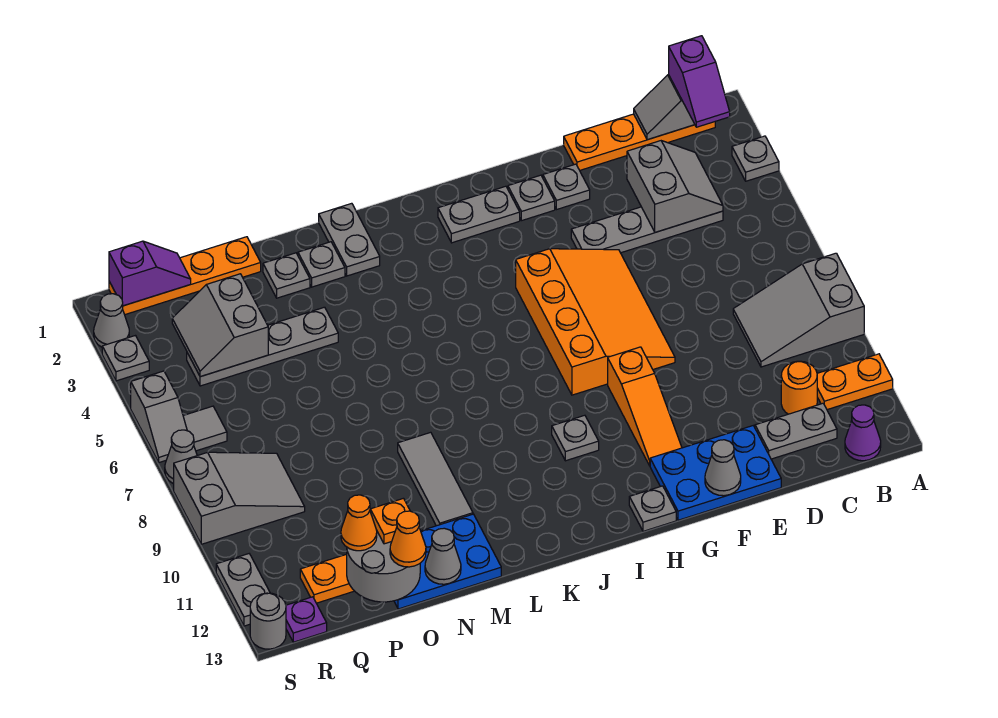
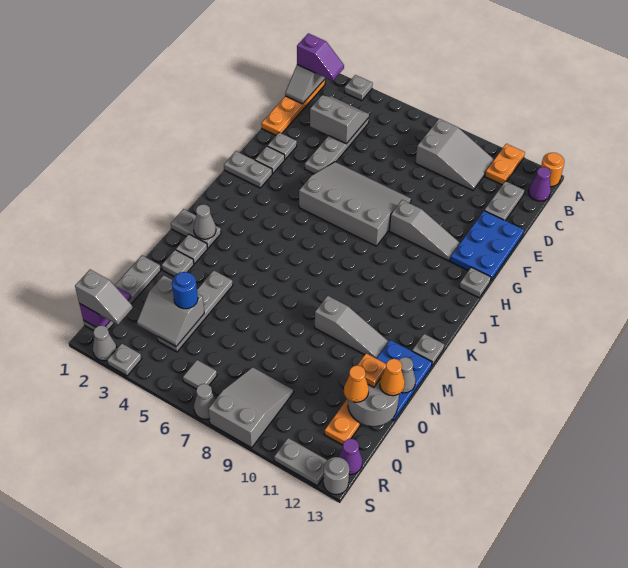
grey 2x3 slope [733,253,864,367] -> grey 2x3 slope turned to [416,119,494,190]
orange 1x1 round brick [781,361,817,414] -> orange 1x1 round brick moved to [541,153,564,187]
orange 3x4 slope [516,249,675,395] -> grey 3x4 slope [299,162,411,246]
grey 1x1 cone [705,440,741,496] -> grey 1x1 cone moved to [194,204,216,239]
orange 1x3 slope [608,347,682,466] -> grey 1x3 slope [389,200,460,261]
grey 1x2 plate [438,186,520,243] -> grey 1x2 plate turned to [224,151,272,188]
grey 1x1 plate [552,415,599,461] -> grey 1x1 plate moved to [412,334,444,365]
grey 1x3 tile [398,432,473,526] -> grey 1x3 slope [315,296,389,358]
orange 1x4 plate [109,237,261,315] -> grey 1x4 plate [83,256,161,331]
none -> blue 1x1 round brick [172,272,198,309]
purple 1x1 plate [286,597,327,642] -> purple 1x1 cone [339,439,362,475]
grey 1x2 slope [131,371,187,462] -> grey 1x2 slope moved to [75,270,132,325]

